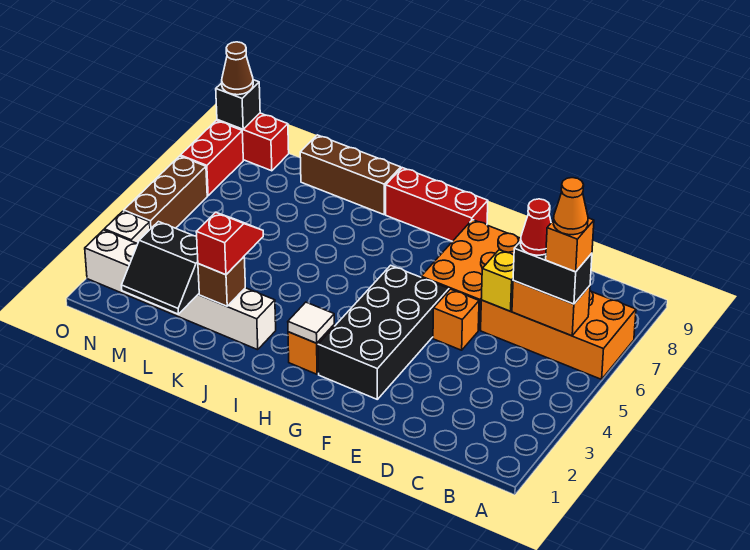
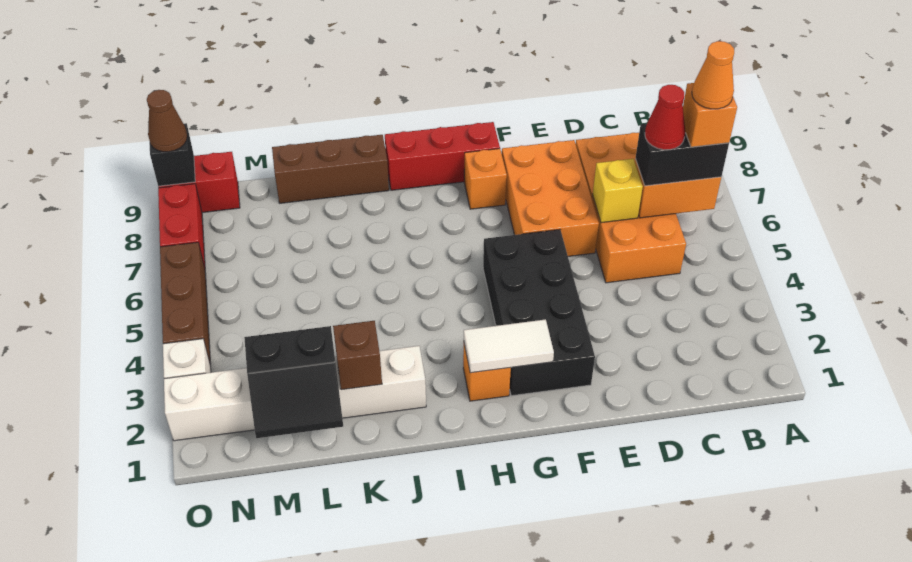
orange 2x4 brick [481,291,636,379] -> orange 2x4 brick turned to [576,133,686,283]
orange 1x1 brick [433,289,479,350] -> orange 1x1 brick moved to [464,149,507,209]
white 1x1 tile [288,302,334,343] -> white 1x2 tile [464,319,554,373]
red 1x2 slope [196,212,263,275] -> none

